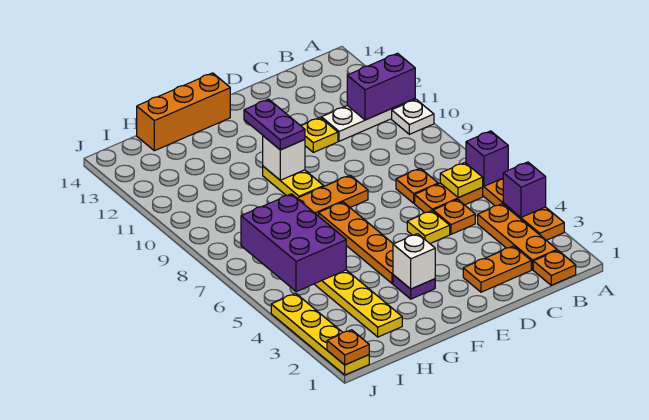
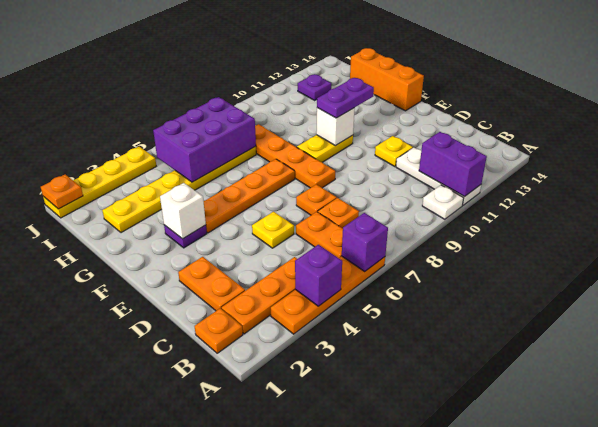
yellow 1x1 plate [440,163,483,198] -> none
orange 1x1 plate [433,199,475,234] -> orange 1x1 plate moved to [296,184,337,215]
none -> purple 1x1 plate [298,74,331,100]

